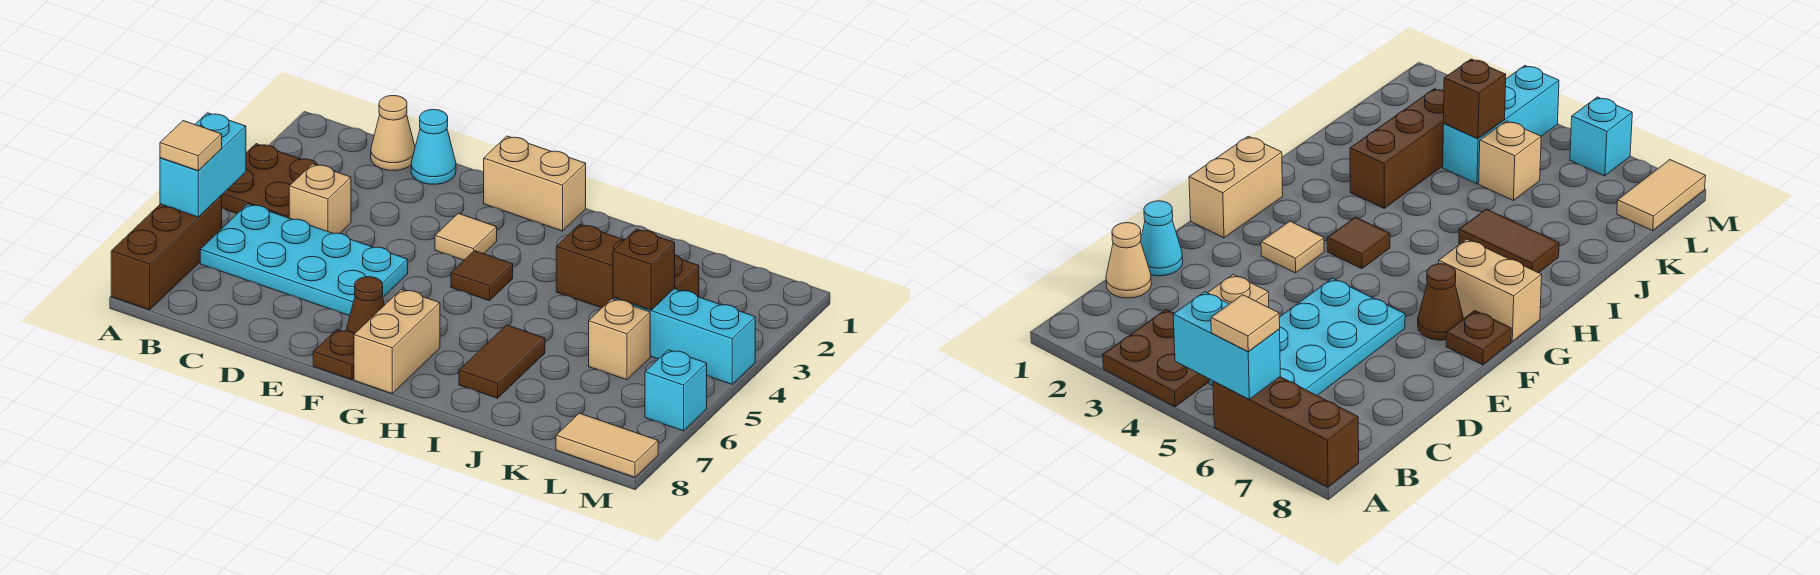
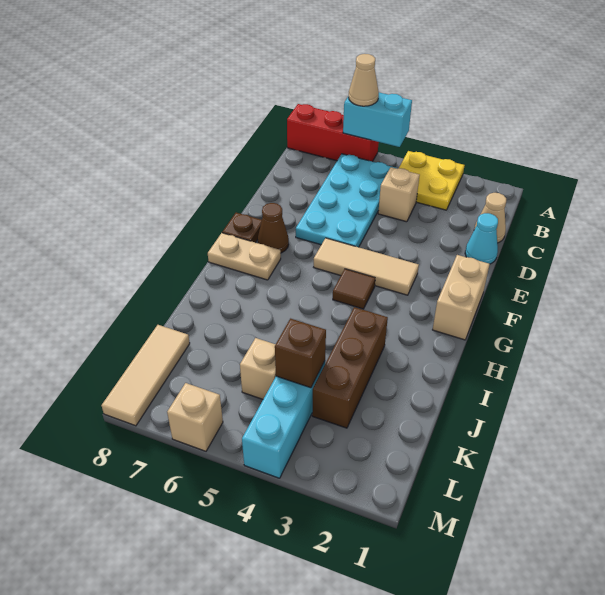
brown 2x2 plate [221,144,334,218] -> yellow 2x2 plate [399,151,465,210]
brown 1x3 brick [111,196,222,310] -> red 1x3 brick [287,104,379,161]
tan 1x1 tile [160,121,222,171] -> tan 1x1 cone [349,54,379,106]
tan 1x1 tile [435,213,497,260] -> tan 1x3 tile [314,238,419,295]
tan 1x2 brick [354,289,440,393] -> tan 1x2 plate [208,233,281,280]
brown 1x2 tile [459,325,545,398] -> none
tan 1x2 tile [556,413,658,477] -> tan 1x3 tile [101,325,190,426]
cyan 1x1 brick [645,350,707,431] -> tan 1x1 brick [167,383,223,451]

